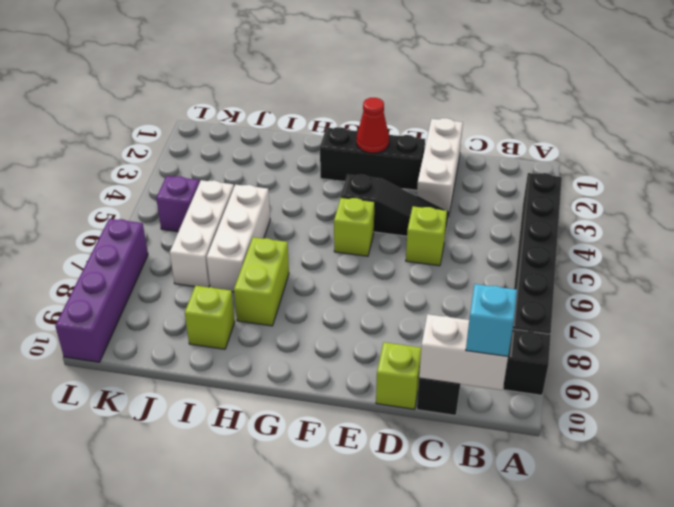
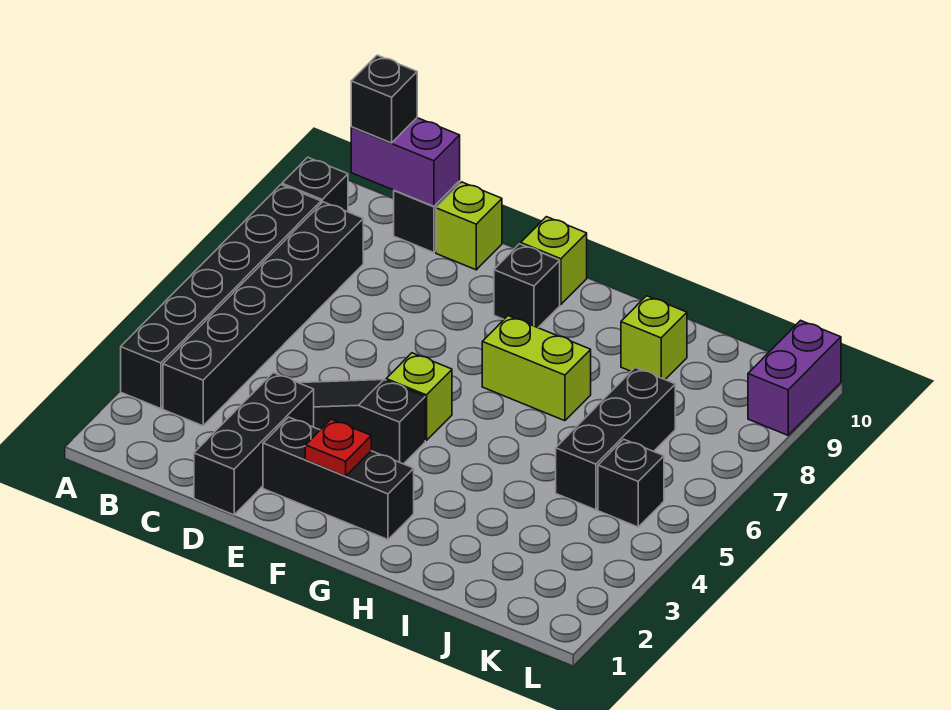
none -> black 1x6 brick [163,202,363,426]
white 1x2 brick [419,314,508,390] -> purple 1x2 brick [351,118,460,207]
cyan 1x1 brick [466,284,517,356] -> black 1x1 brick [351,55,417,143]
white 1x3 brick [417,118,463,213] -> black 1x3 brick [194,373,314,515]
lime 1x1 brick [406,206,447,266] -> lime 1x1 brick moved to [521,217,587,304]
red 1x1 cone [357,98,389,153] -> red 1x1 plate [305,419,371,476]
none -> black 1x1 brick [494,244,560,328]
lime 1x2 brick [234,237,289,326] -> lime 1x2 brick turned to [482,316,591,421]
white 1x3 brick [207,184,270,292] -> none
white 1x3 brick [170,180,234,287] -> black 1x3 brick [556,368,675,510]
purple 1x1 brick [156,176,199,232] -> black 1x1 brick [598,439,664,527]
purple 1x4 brick [55,219,148,362] -> purple 1x2 brick [748,320,841,435]

